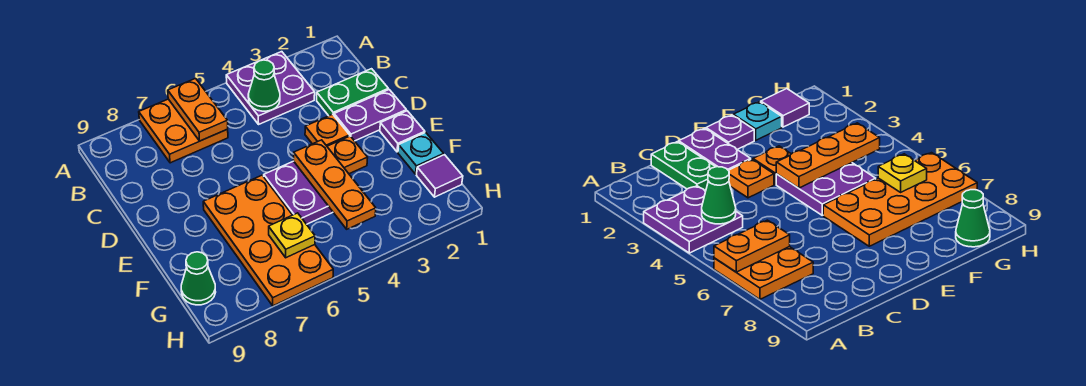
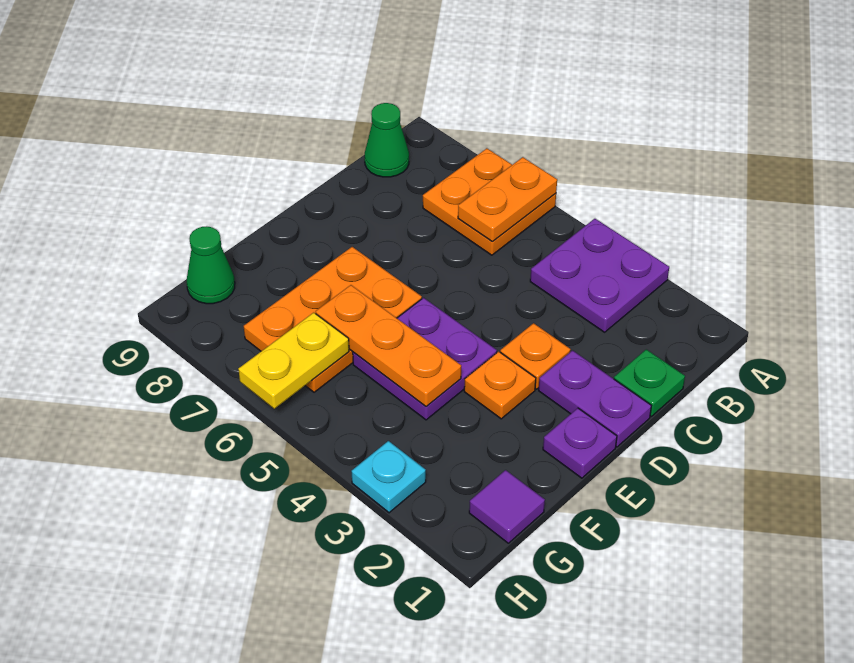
green 1x1 cone [248,60,280,111] -> green 1x1 cone moved to [365,103,409,177]
green 1x2 plate [317,69,388,116] -> green 1x1 plate [614,349,685,416]
orange 1x3 plate [293,140,376,229] -> orange 1x3 plate turned to [316,285,461,407]
orange 2x4 plate [203,175,333,306] -> orange 2x3 plate [244,247,422,392]
cyan 1x1 plate [398,132,444,174] -> cyan 1x1 plate moved to [352,441,426,513]
yellow 1x1 plate [269,213,315,258] -> yellow 1x2 plate [238,313,349,409]

